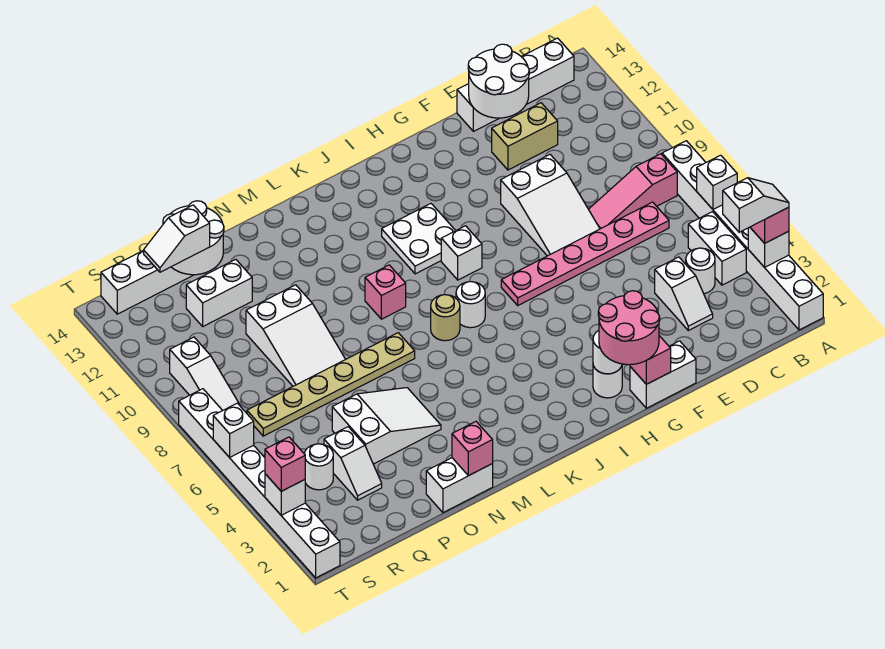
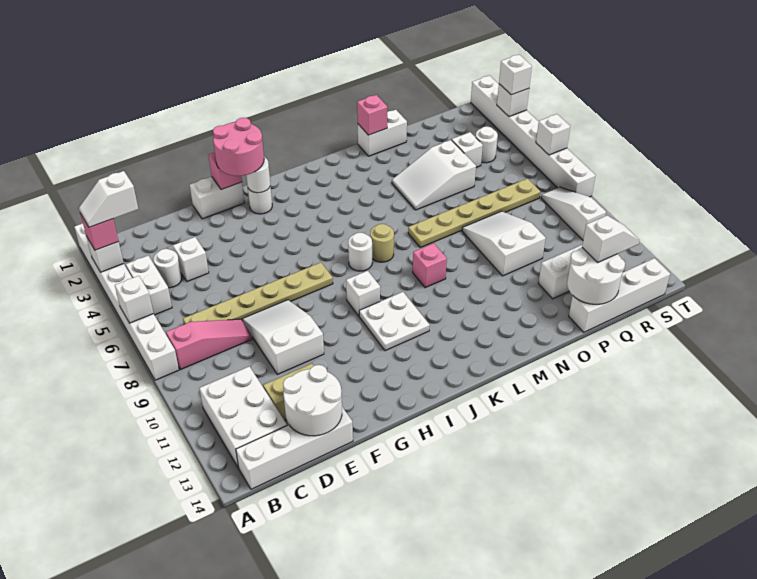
none -> white 2x3 brick [199,366,287,468]
pink 1x6 plate [501,202,669,305] -> tan 1x6 plate [183,262,333,324]
pink 1x1 brick [265,437,305,491] -> white 1x1 brick [499,55,532,95]

